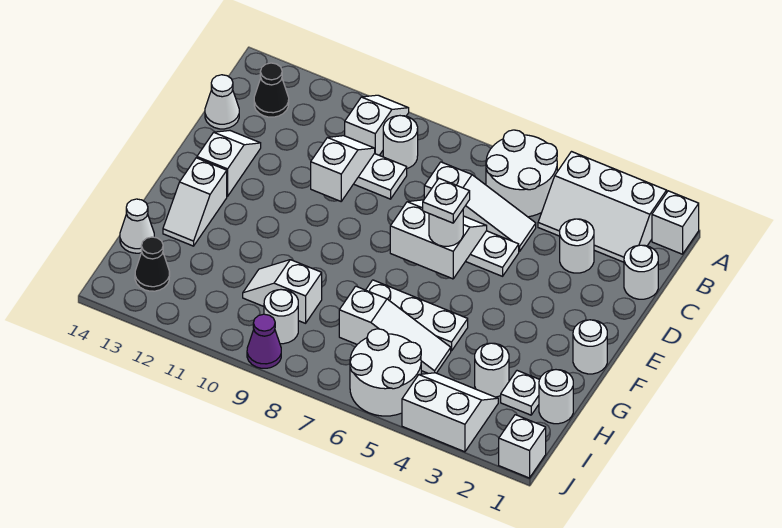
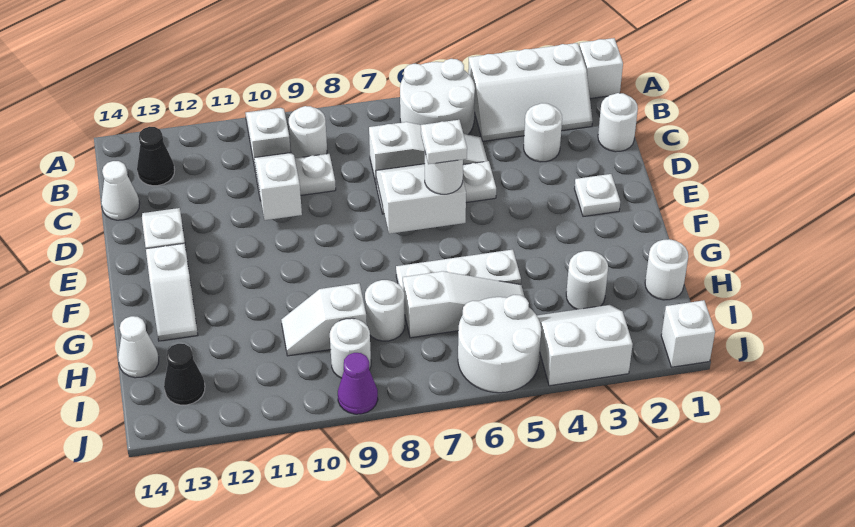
white 1x1 round brick [573,320,607,374] -> white 1x1 round brick moved to [365,280,405,341]
white 1x1 plate [501,371,539,415] -> white 1x1 plate moved to [574,174,620,216]

